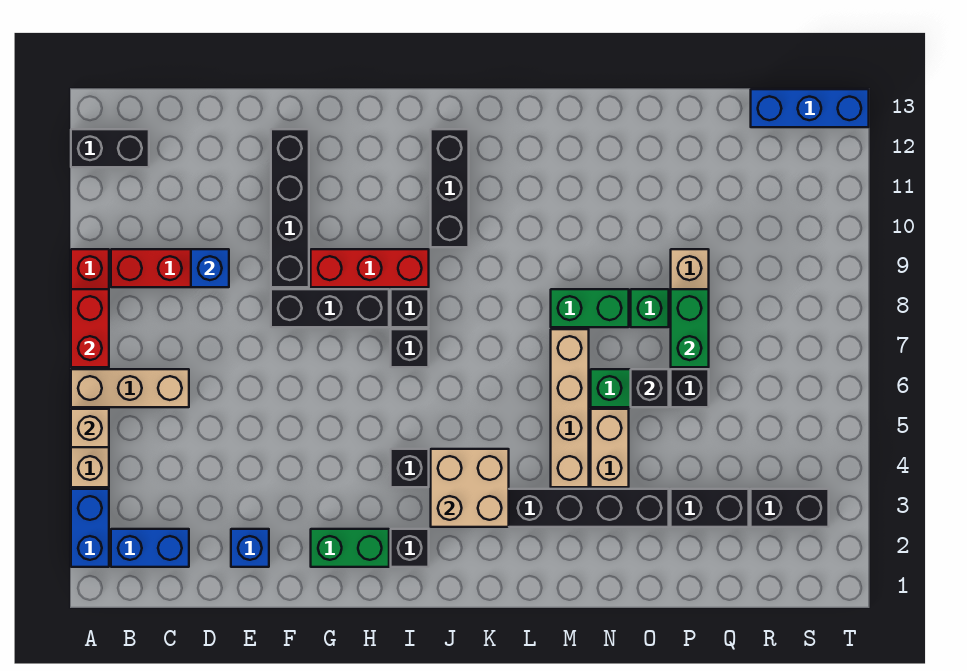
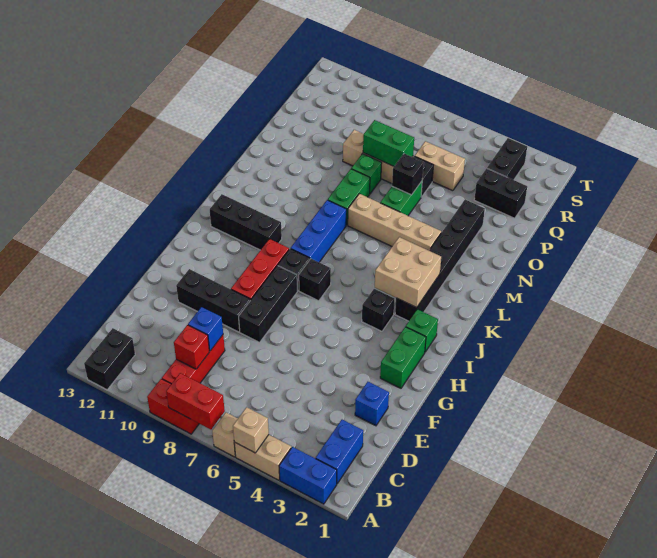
tan 1x3 brick [71,369,189,407] -> tan 1x1 brick [212,413,238,457]
none -> red 1x1 brick [174,325,209,369]
black 1x4 brick [271,129,309,287] -> black 1x3 brick [176,269,250,332]
black 1x1 brick [391,529,429,567] -> green 1x1 brick [406,309,438,352]
tan 1x2 brick [591,409,629,487] -> tan 1x2 brick moved to [415,141,465,191]
black 1x2 brick [671,489,749,527] -> black 1x2 brick turned to [474,169,527,218]
blue 1x3 brick [751,89,869,127] -> blue 1x3 brick moved to [291,200,346,262]

